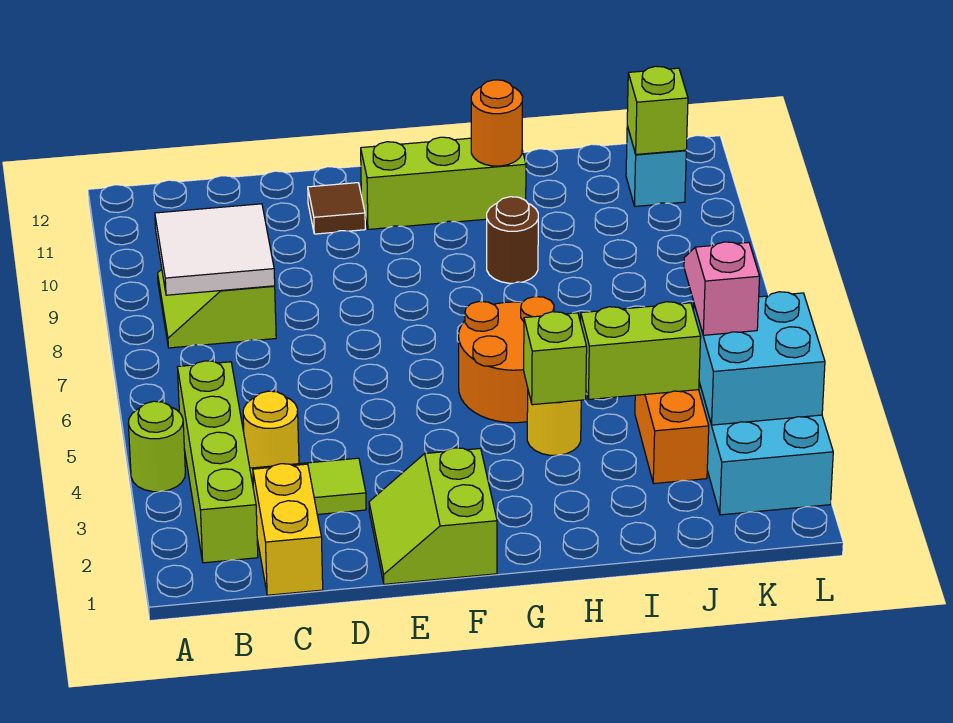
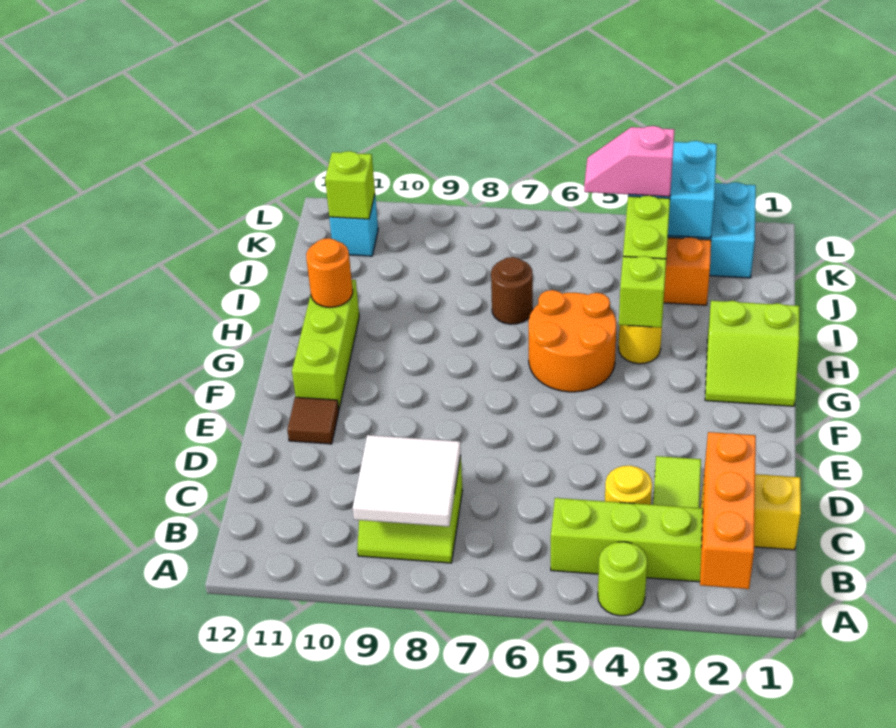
none -> orange 1x3 brick [700,432,756,589]
lime 2x2 slope [369,448,497,584] -> lime 2x2 slope moved to [705,301,799,406]
brown 1x1 round brick [487,197,538,283] -> brown 1x1 round brick moved to [491,257,533,324]

